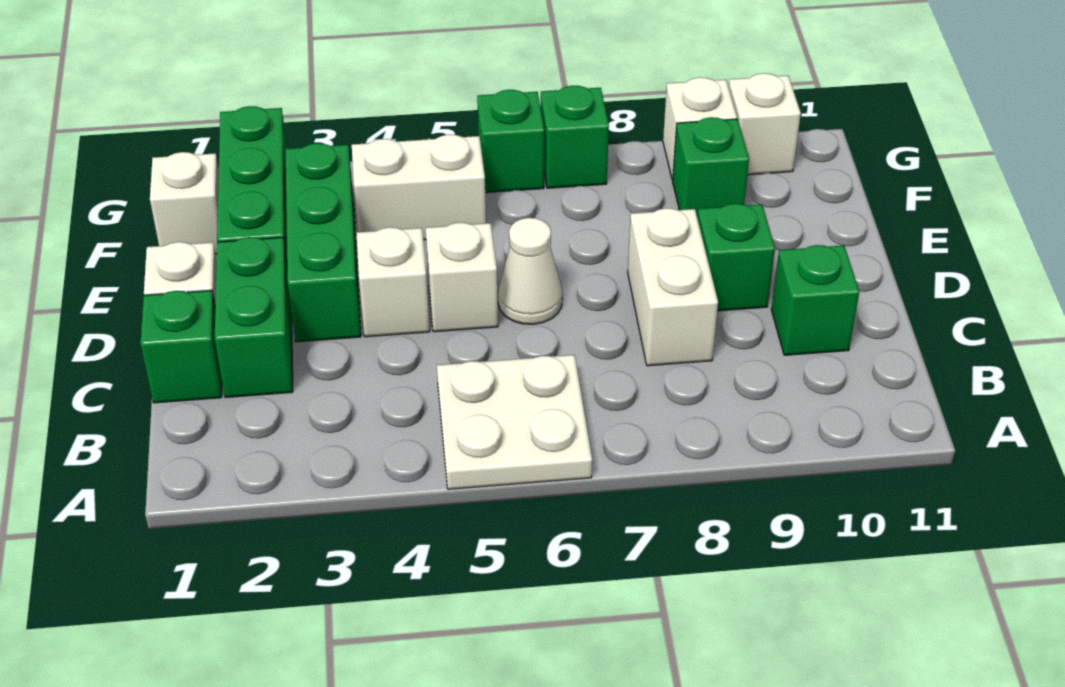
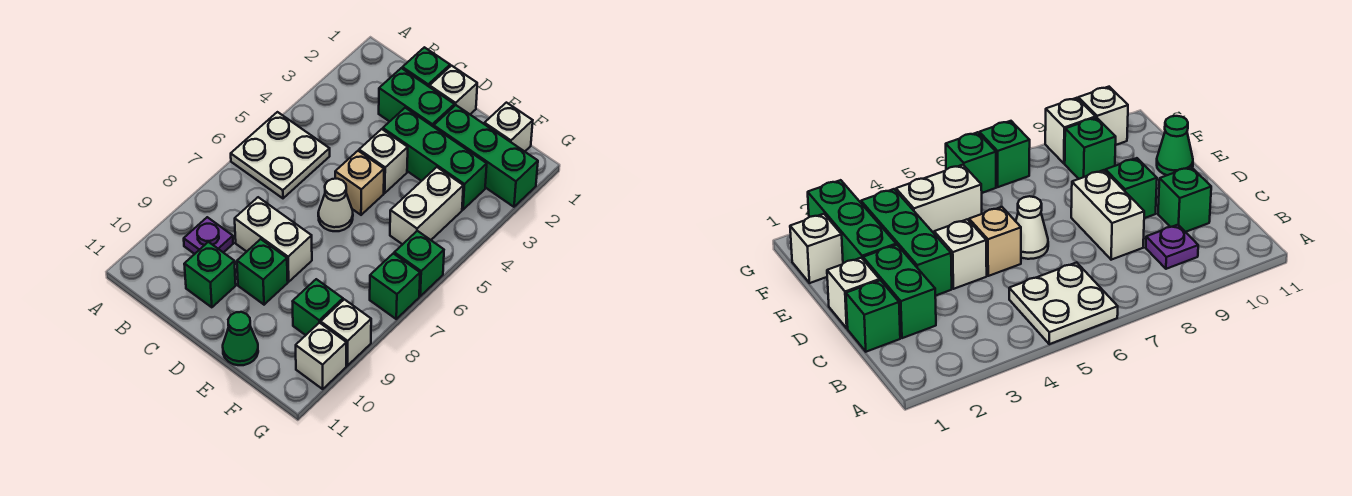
none -> purple 1x1 plate [184,217,233,254]
white 1x1 brick [426,223,498,332] -> tan 1x1 brick [335,151,384,215]
none -> green 1x1 cone [223,312,258,365]

